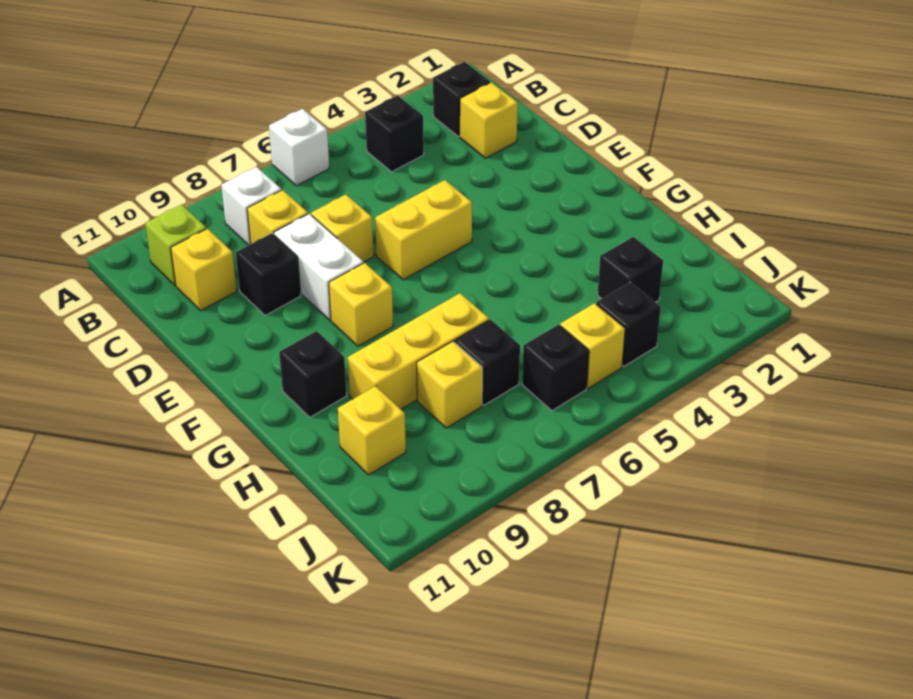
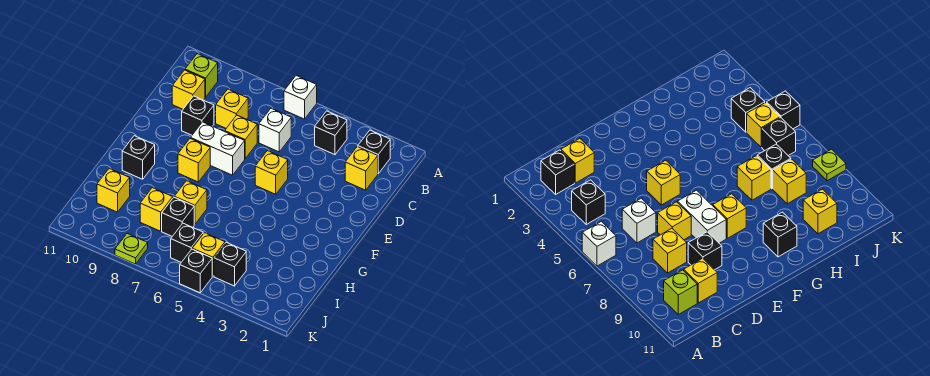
white 1x1 brick [221,167,281,245] -> white 1x1 brick moved to [259,108,291,152]
white 1x2 brick [274,214,363,320] -> white 1x2 brick turned to [191,122,245,175]
yellow 1x2 brick [375,180,472,280] -> yellow 1x1 brick [255,151,288,194]
yellow 1x3 brick [348,293,489,409] -> yellow 1x1 brick [174,181,207,224]
black 1x1 brick [598,237,663,302] -> black 1x1 brick moved to [180,249,212,293]
none -> lime 1x1 plate [115,234,148,264]

